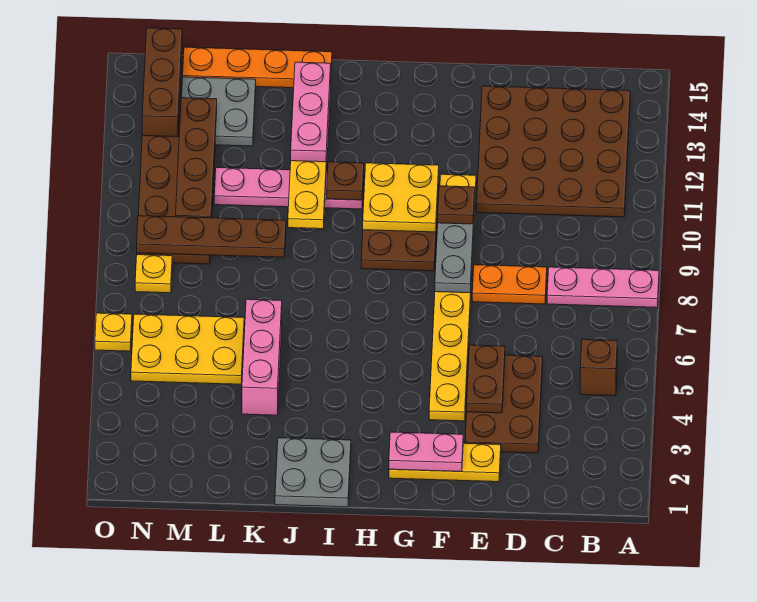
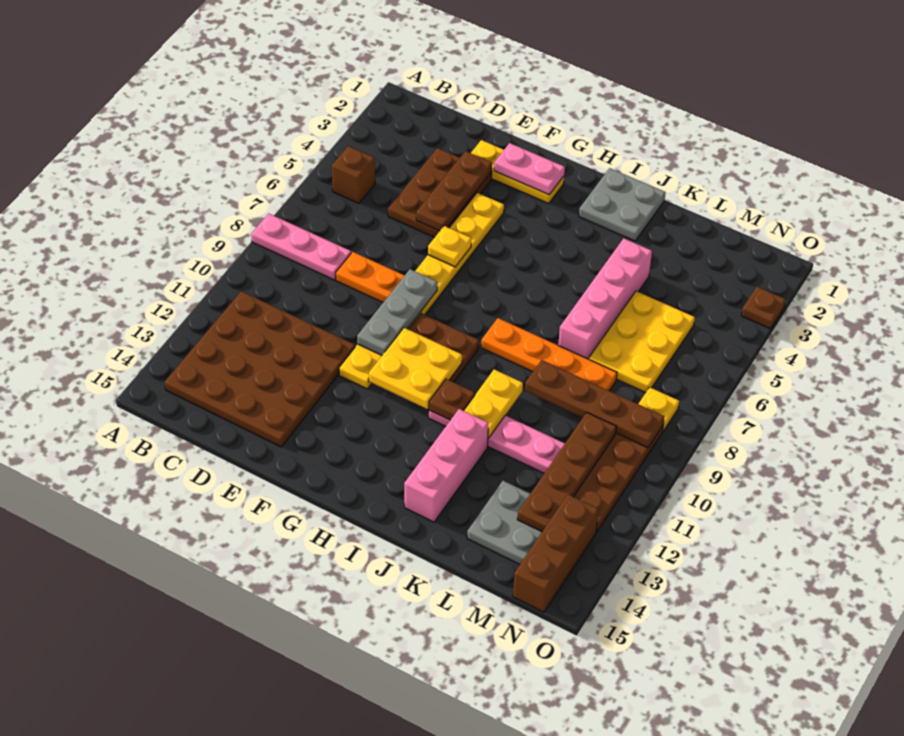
brown 1x2 plate [467,345,505,413] -> brown 1x3 plate [416,151,492,231]
brown 1x1 plate [438,186,475,224] -> brown 1x1 plate moved to [741,287,786,329]
orange 1x4 plate [183,47,332,88] -> orange 1x4 plate moved to [481,318,617,391]
pink 1x3 brick [242,299,282,415] -> pink 1x4 brick [558,238,652,359]
yellow 2x3 plate [131,314,244,384] -> yellow 2x3 plate turned to [589,291,695,393]
yellow 1x1 plate [95,313,132,351] -> yellow 1x1 plate moved to [428,226,472,267]

